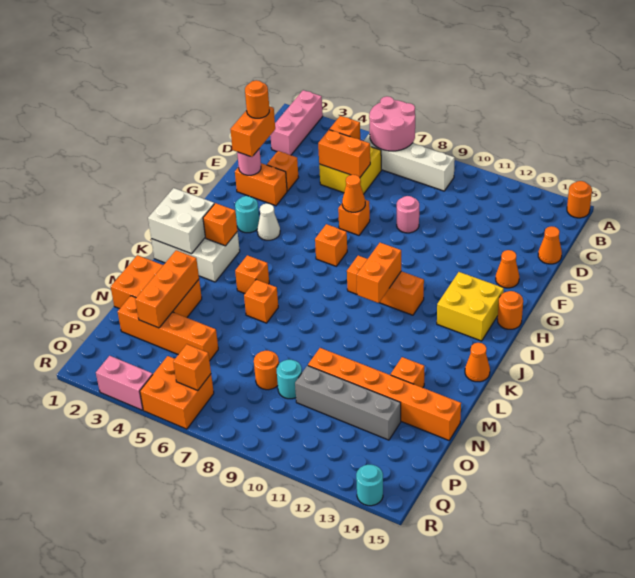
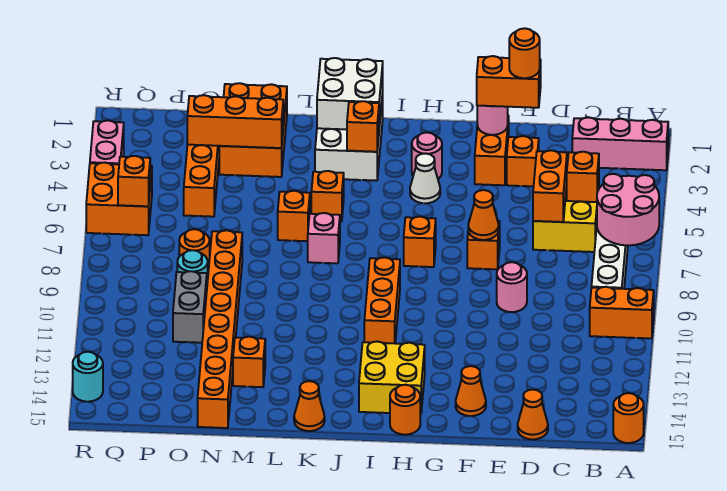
cyan 1x1 round brick [235,196,259,233] -> pink 1x1 round brick [412,132,442,179]
orange 1x2 brick [357,243,401,303] -> orange 1x2 brick moved to [590,287,654,339]
none -> pink 1x1 brick [308,213,340,263]
orange 1x6 brick [308,348,461,440] -> orange 1x8 brick [198,230,242,428]
grey 1x4 brick [295,366,401,440] -> grey 1x2 brick [173,271,207,343]

